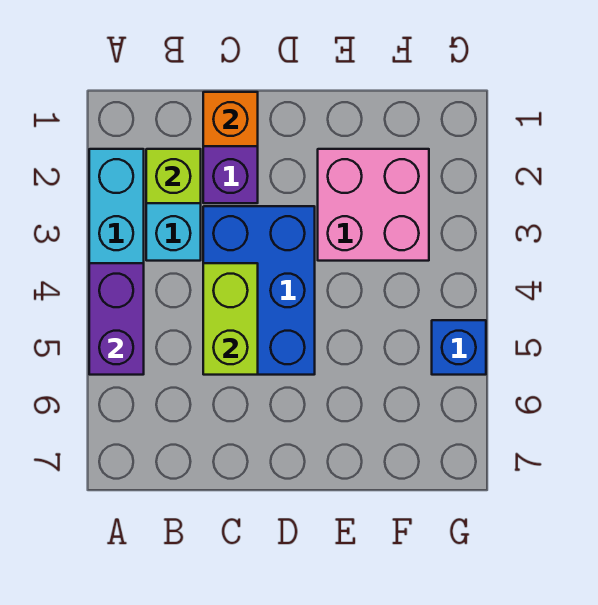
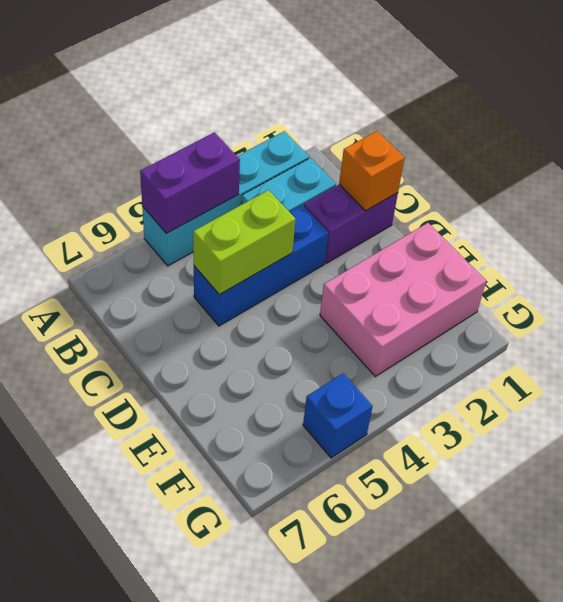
lime 1x1 brick [146,149,201,203] -> none
blue 2x3 brick [203,206,315,375] -> blue 1x3 brick [194,205,328,326]
pink 2x2 brick [318,149,429,261] -> pink 2x3 brick [320,223,486,376]

